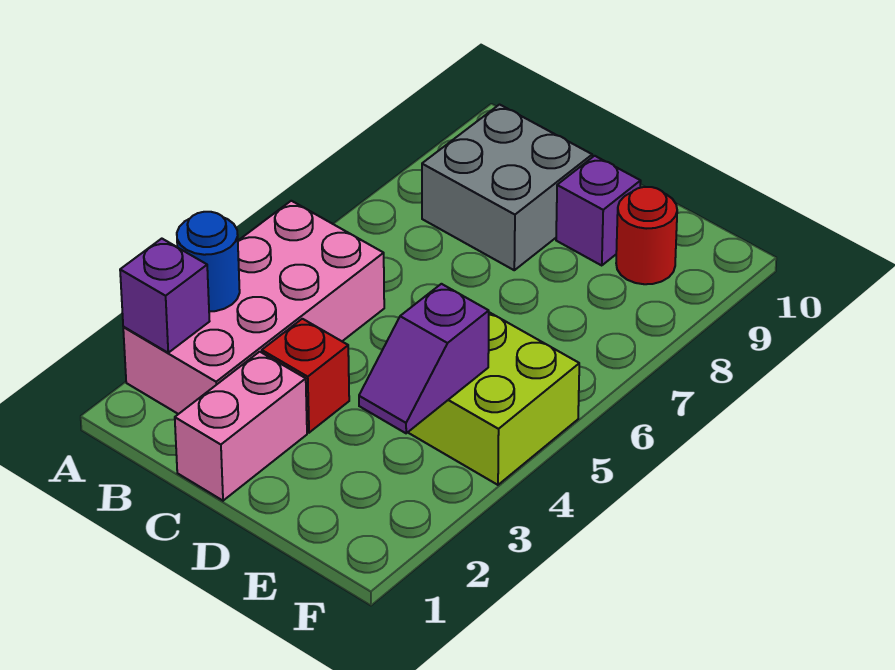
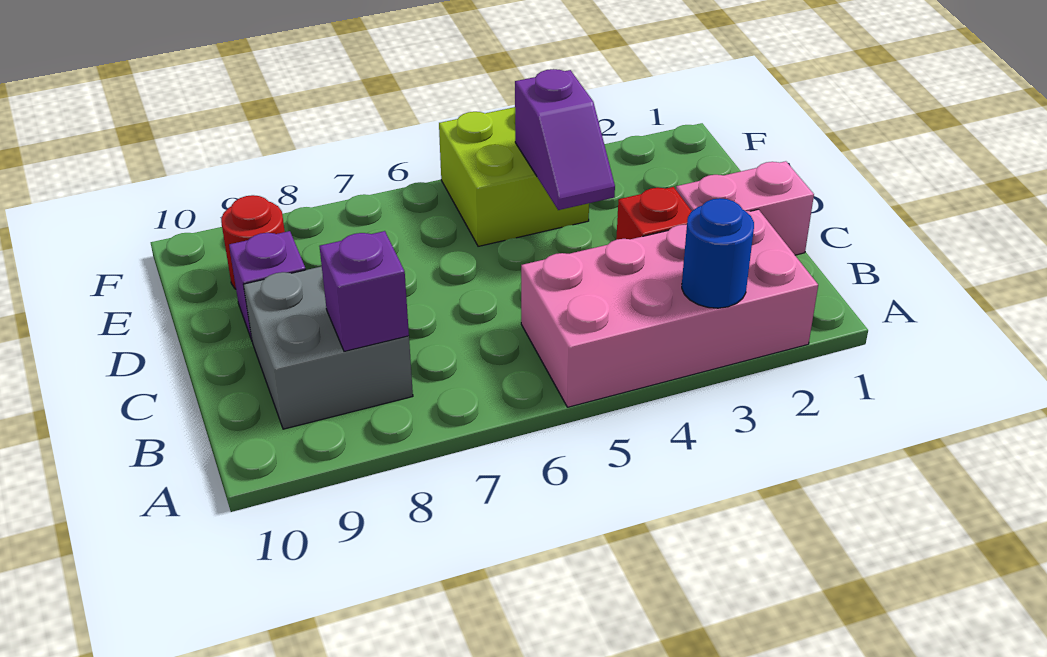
purple 1x1 brick [120,239,210,353] -> purple 1x1 brick moved to [320,231,409,351]
purple 1x2 slope [359,284,489,433] -> purple 1x2 slope turned to [515,69,615,210]

